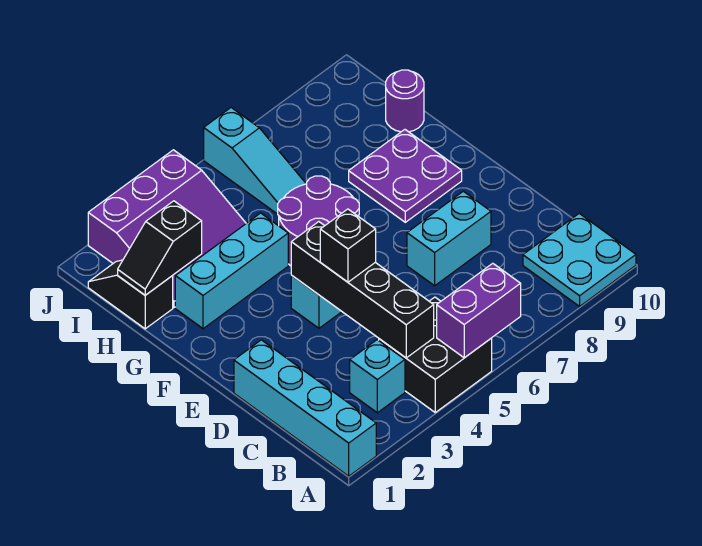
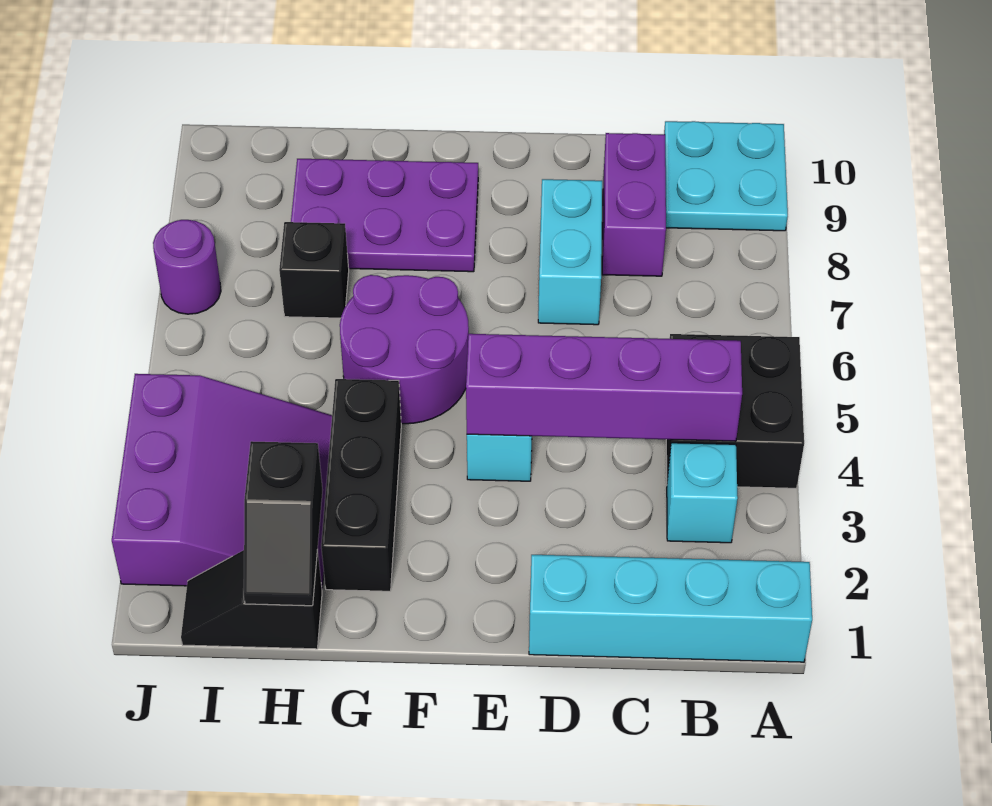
purple 1x2 brick [437,263,521,358] -> purple 1x2 brick moved to [602,133,666,276]
black 1x4 brick [291,222,434,358] -> purple 1x4 brick [466,334,742,441]
black 1x1 brick [320,209,376,282] -> black 1x1 brick moved to [279,222,349,318]
purple 2x2 plate [349,130,462,222] -> purple 2x3 plate [291,159,478,272]
cyan 1x3 brick [175,213,288,329] -> black 1x3 brick [321,379,401,591]
cyan 1x3 slope [204,108,306,214] -> none
purple 1x1 round brick [386,70,424,132] -> purple 1x1 round brick moved to [153,220,221,314]

